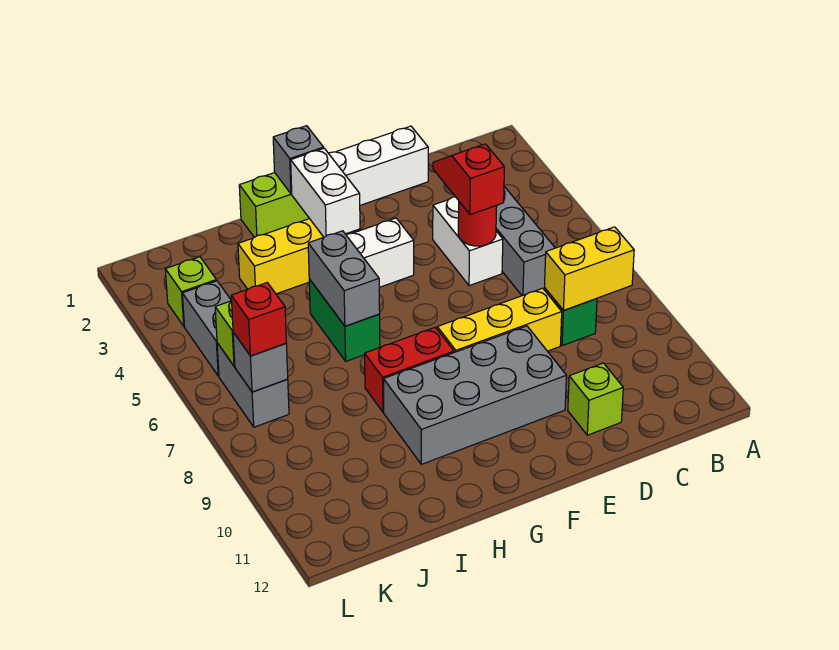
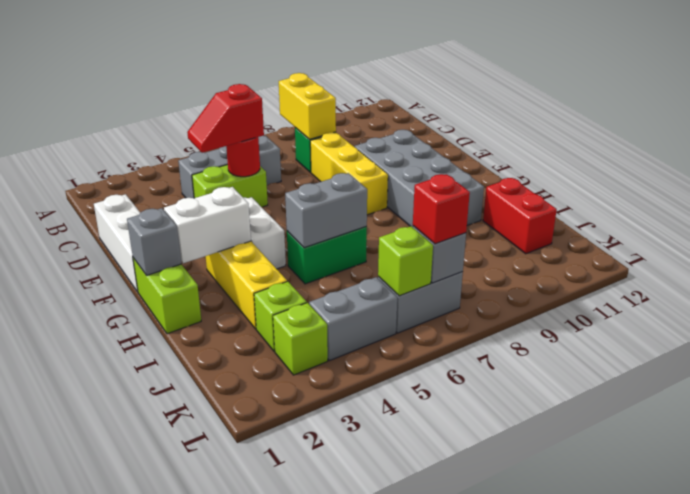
white 1x2 brick [433,197,503,286] -> lime 1x2 brick [192,165,268,207]
lime 1x1 brick [568,363,623,435] -> lime 1x1 brick moved to [254,281,307,351]
red 1x2 brick [365,327,454,412] -> red 1x2 brick moved to [483,178,557,254]

